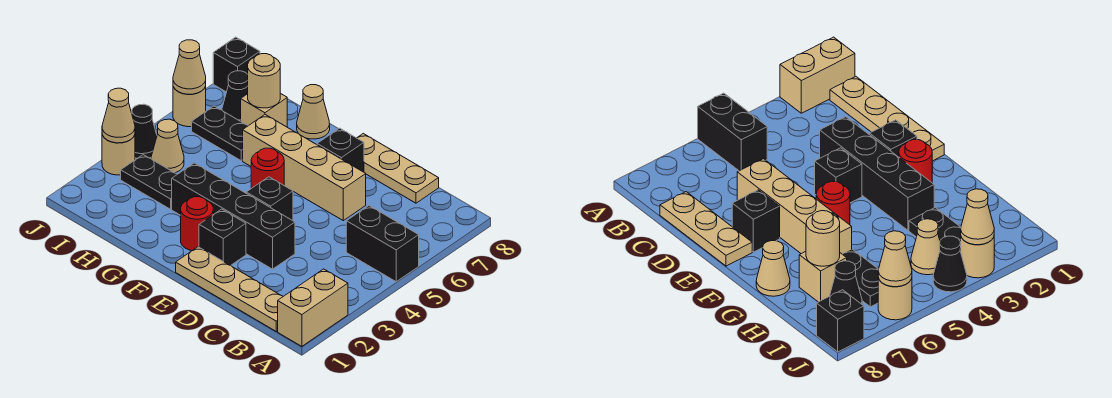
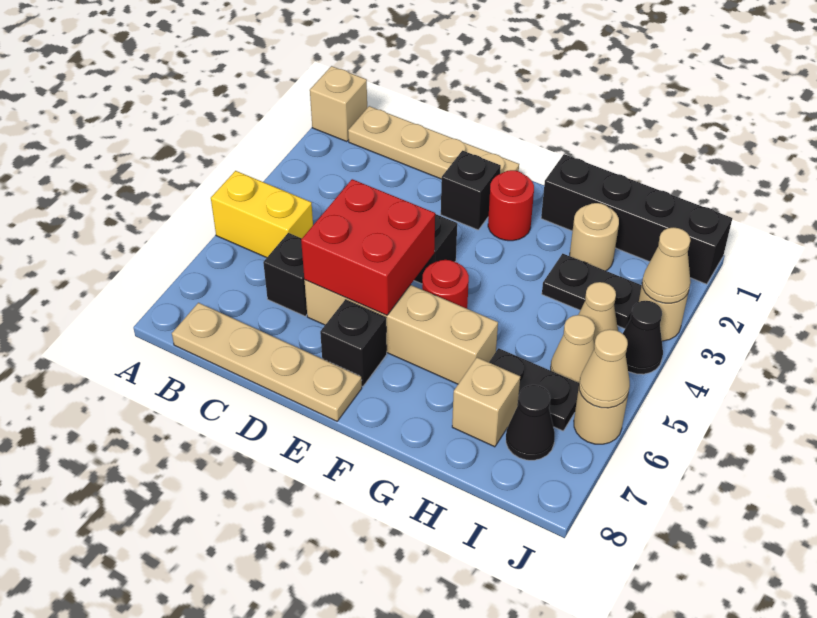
tan 1x2 brick [278,269,348,346] -> tan 1x1 brick [310,66,367,142]
black 1x2 brick [346,206,419,282] -> yellow 1x2 brick [211,171,313,258]
tan 1x3 plate [357,134,439,203] -> tan 1x4 plate [172,303,362,421]
black 1x4 brick [172,163,295,269] -> black 1x4 brick moved to [541,154,732,284]
none -> red 2x2 brick [301,179,435,315]
tan 1x1 cone [297,85,330,139] -> tan 1x1 cone moved to [551,315,595,383]
tan 1x1 round brick [248,54,280,108] -> tan 1x1 round brick moved to [570,203,619,271]
black 1x1 brick [213,37,260,92] -> black 1x1 brick moved to [263,233,307,316]

